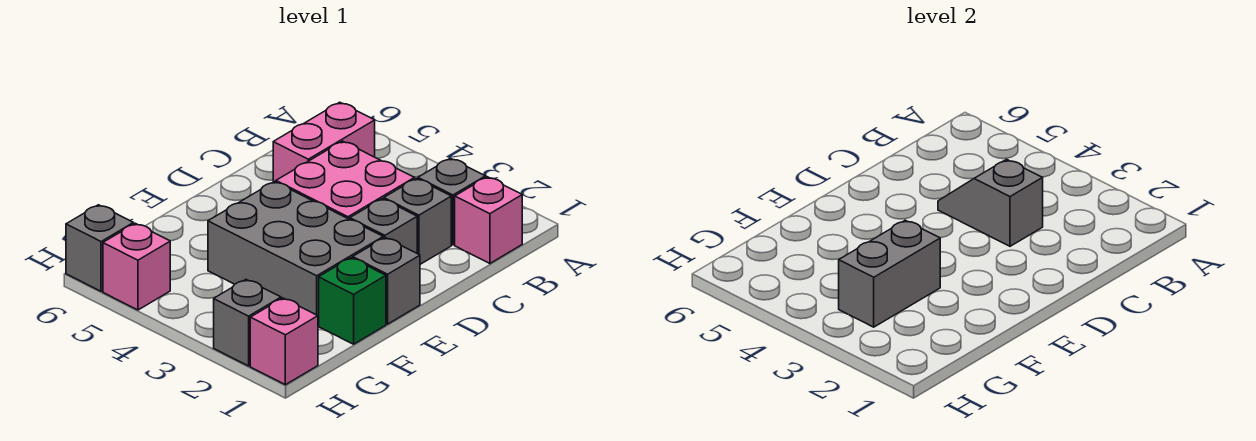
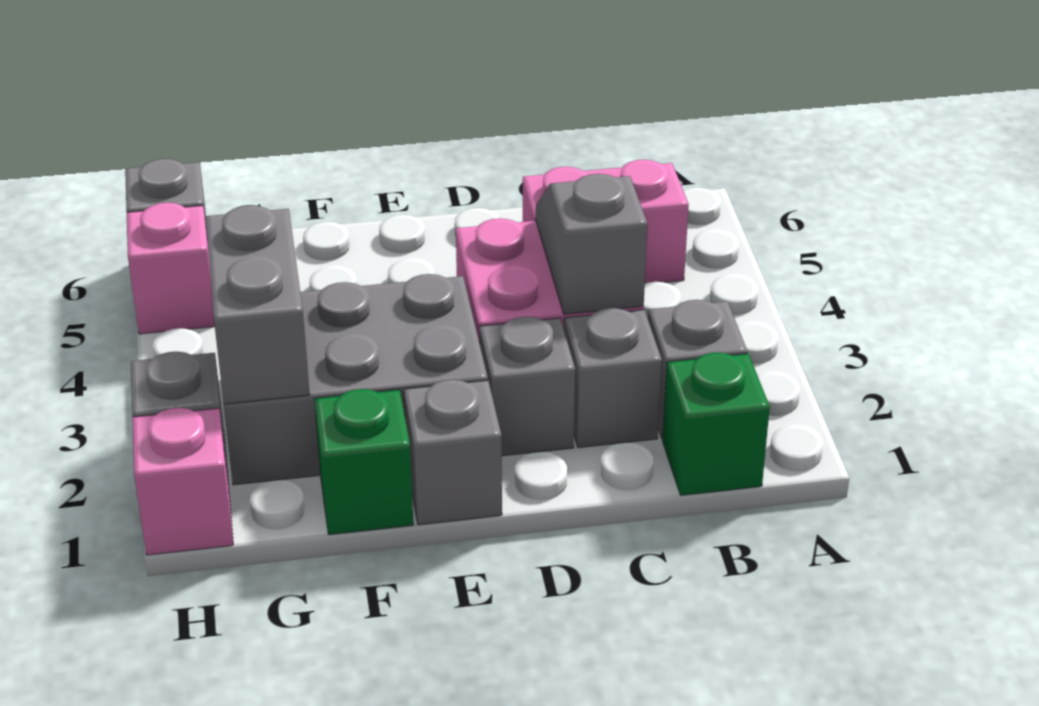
pink 1x1 brick [455,177,522,264] -> green 1x1 brick [662,352,770,495]
grey 2x3 brick [208,182,383,325] -> grey 2x3 brick turned to [224,274,488,485]
grey 1x2 brick [839,220,940,327] -> grey 1x2 brick turned to [206,205,310,404]

